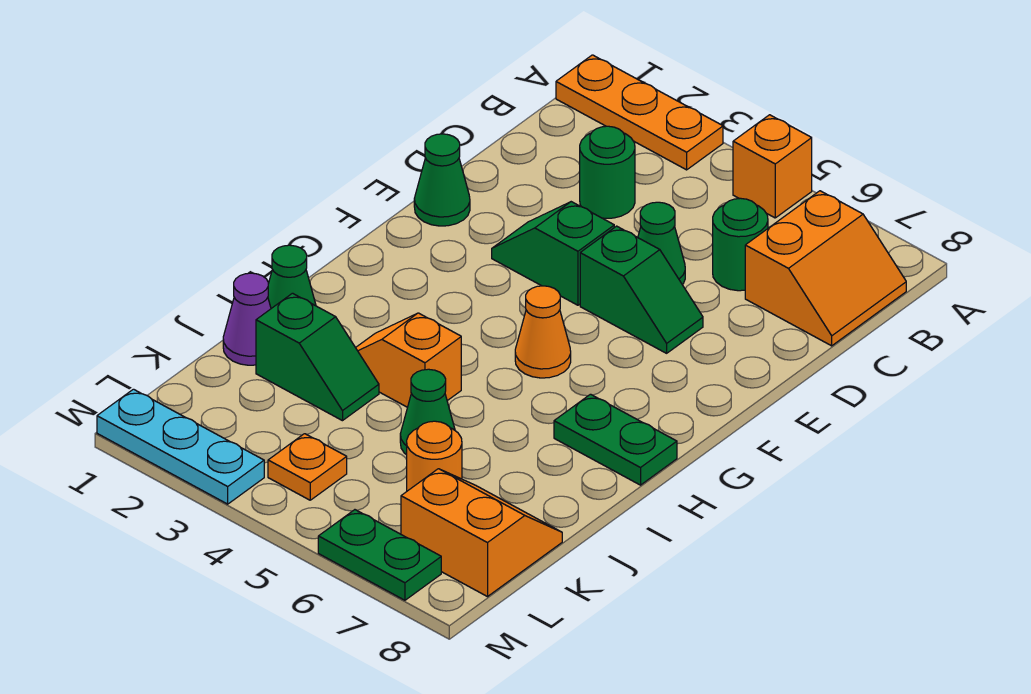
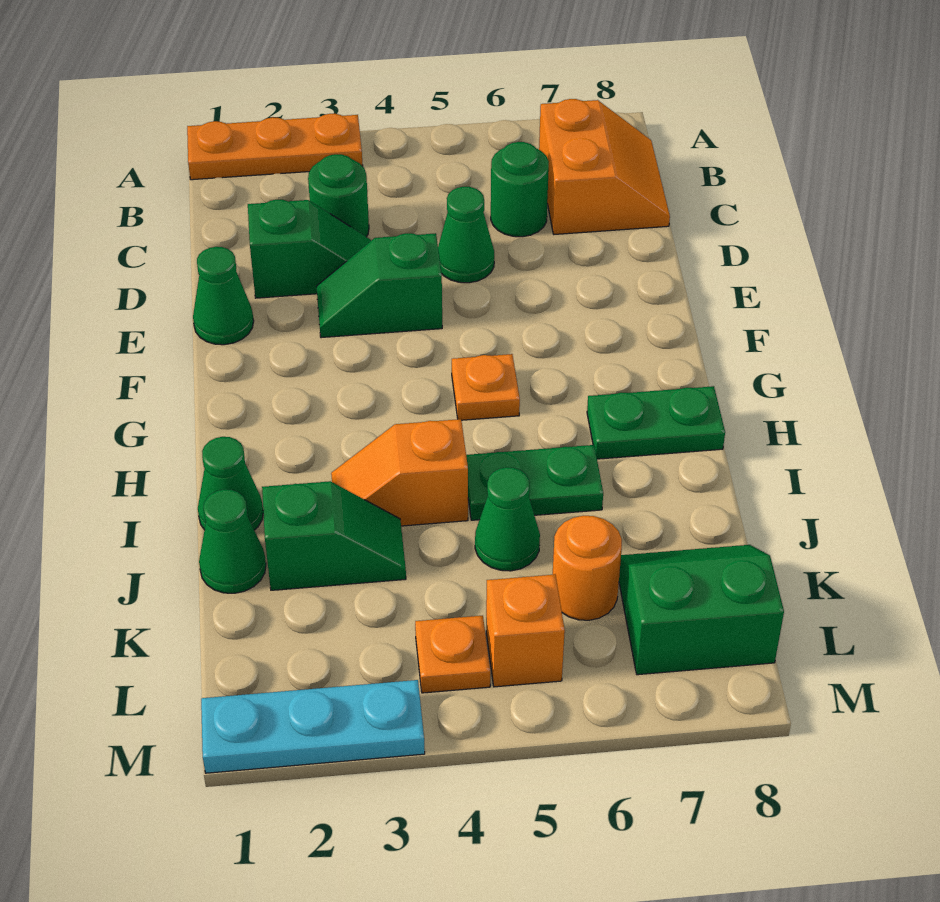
orange 1x1 brick [733,115,812,218] -> orange 1x1 brick moved to [486,575,565,687]
green 1x2 slope [580,226,703,353] -> green 1x2 slope moved to [248,200,371,298]
orange 1x1 cone [515,286,571,378] -> orange 1x1 plate [452,354,520,420]
purple 1x1 cone [223,273,271,365] -> green 1x1 cone [199,489,266,593]
orange 2x2 slope [401,469,562,597] -> green 2x2 slope [619,545,784,675]
green 1x2 plate [318,510,441,600] -> green 1x2 plate moved to [466,445,603,520]

